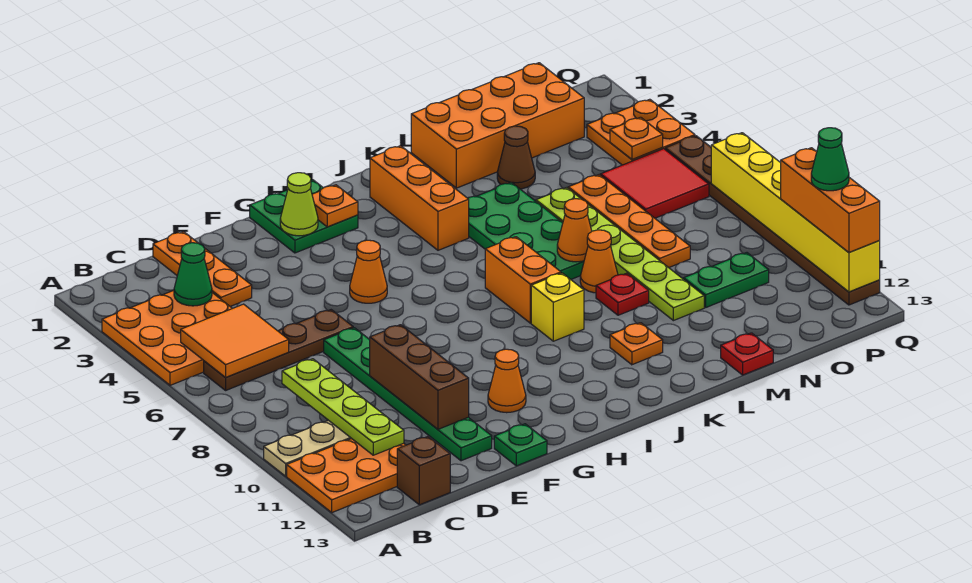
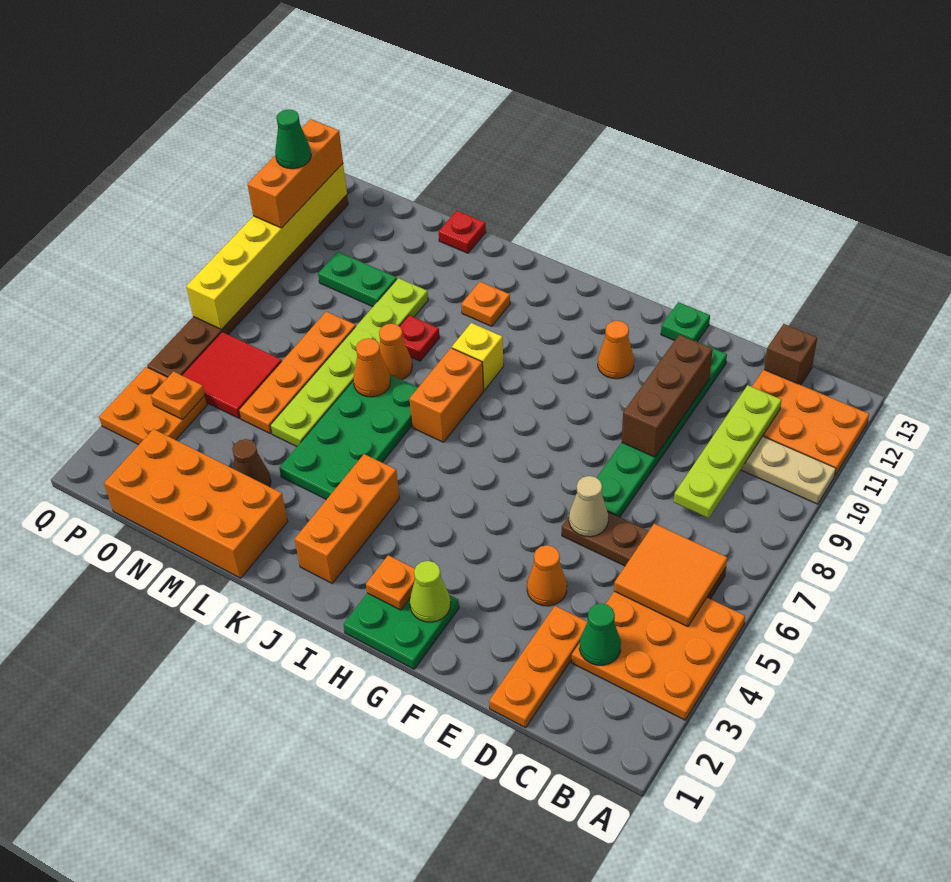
none -> tan 1x1 cone [569,476,608,537]
orange 1x1 cone [350,240,387,303] -> orange 1x1 cone moved to [527,545,567,606]

